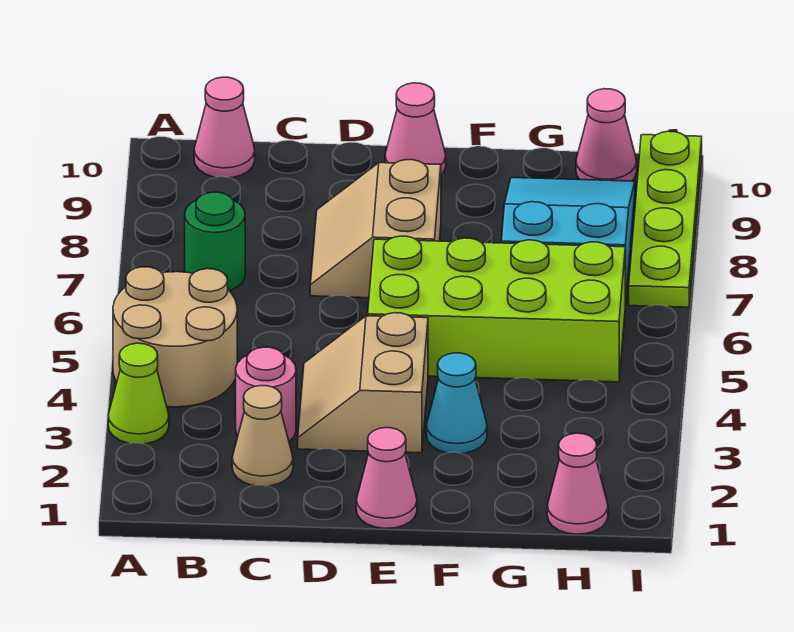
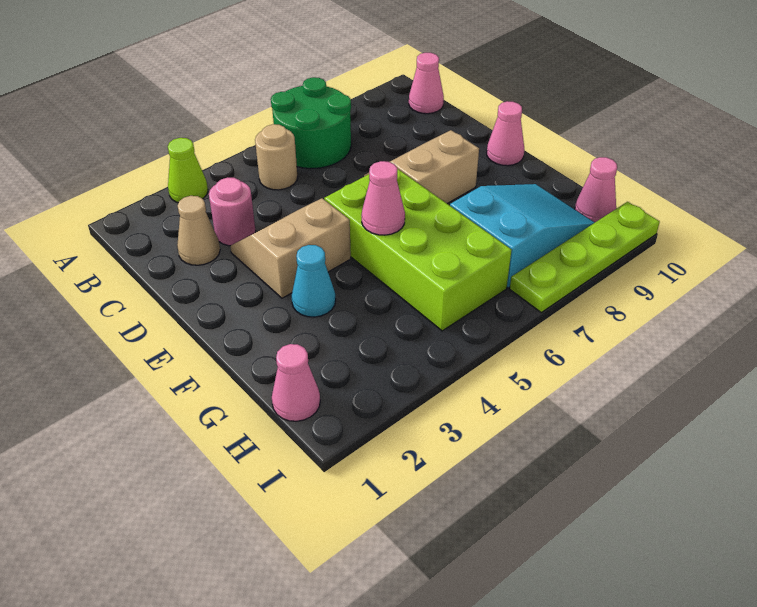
tan 2x2 round brick [113,267,237,407] -> tan 1x1 round brick [255,124,298,190]
green 1x1 round brick [185,192,245,291] -> green 2x2 round brick [271,77,351,168]
pink 1x1 cone [356,428,417,529] -> pink 1x1 cone moved to [361,161,405,235]

